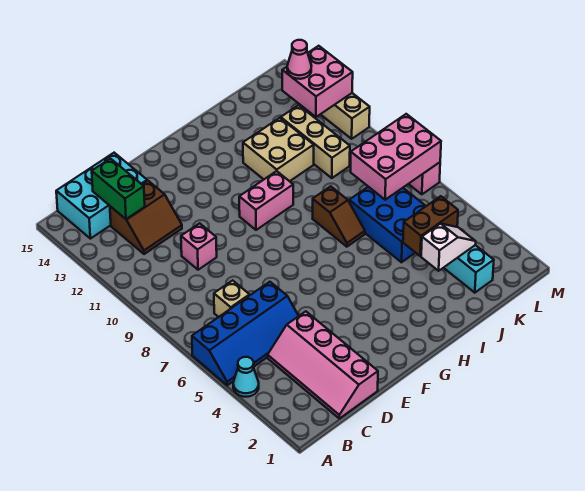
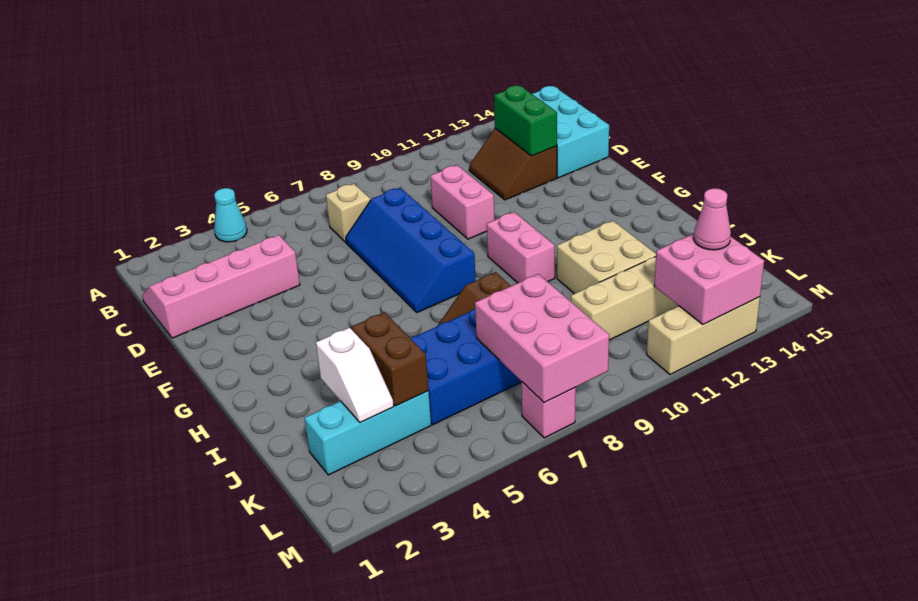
blue 2x4 slope [192,282,298,385] -> blue 2x4 slope moved to [346,188,476,313]
green 1x2 brick [92,159,145,219] -> green 1x2 brick turned to [494,85,557,156]
pink 1x1 brick [181,223,217,270] -> pink 1x2 brick [430,165,495,239]

